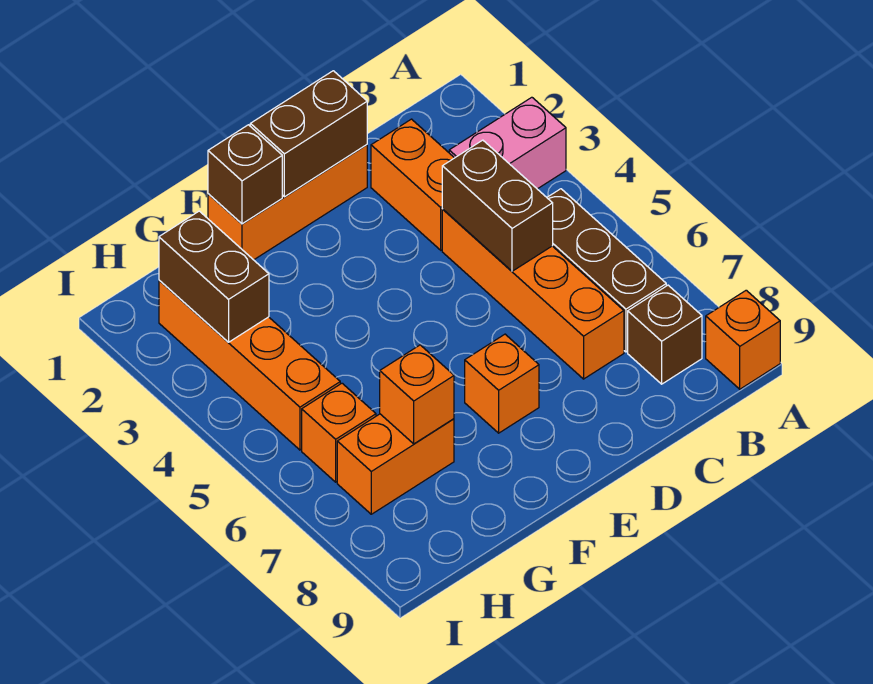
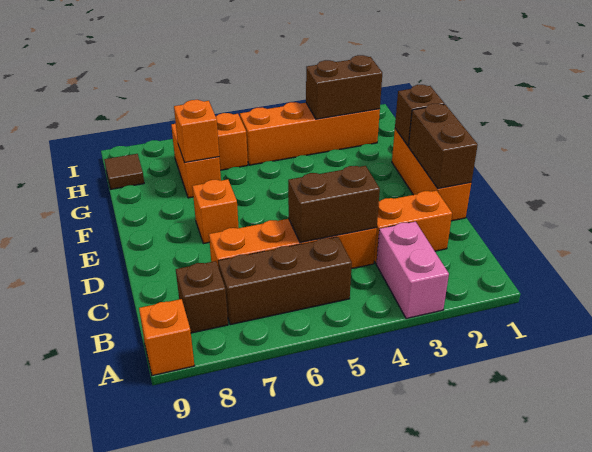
none -> brown 1x1 tile [104,154,144,189]

